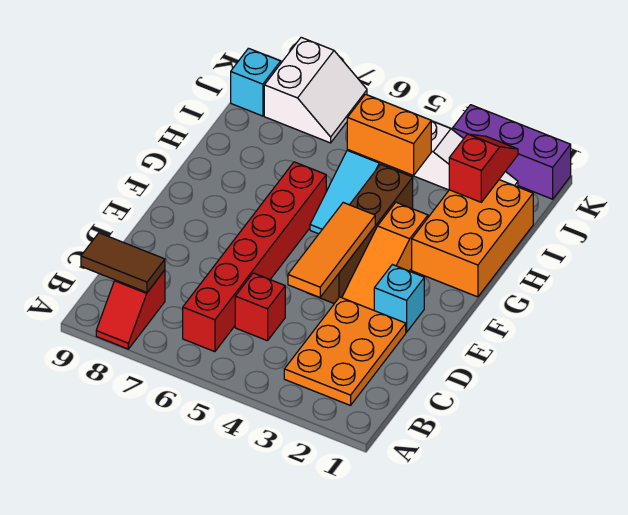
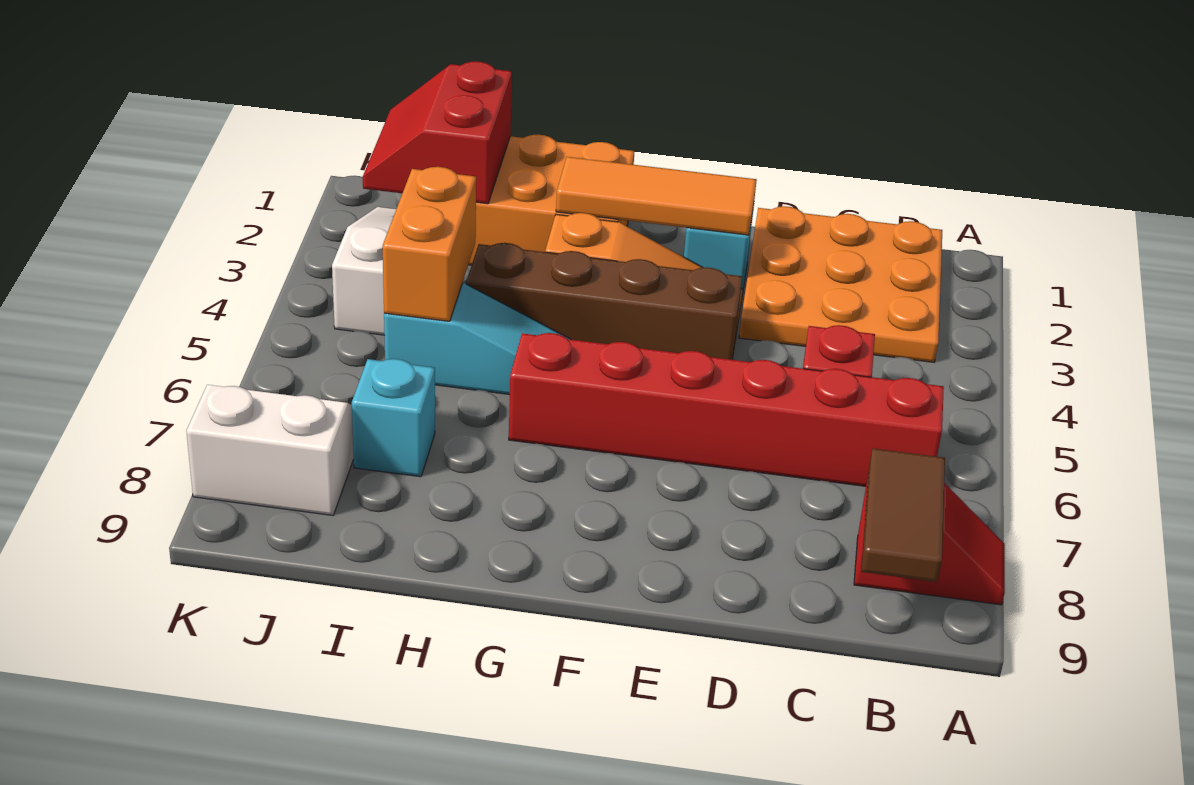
orange 2x3 plate [284,297,406,405] -> orange 3x3 plate [739,206,942,362]
orange 1x3 tile [288,203,375,298] -> orange 1x3 tile moved to [556,157,757,235]
red 1x2 slope [449,134,518,202] -> red 2x2 slope [363,61,512,204]
cyan 1x1 brick [231,48,281,116] -> cyan 1x1 brick moved to [352,359,435,477]
purple 1x3 brick [453,105,571,199] -> none

